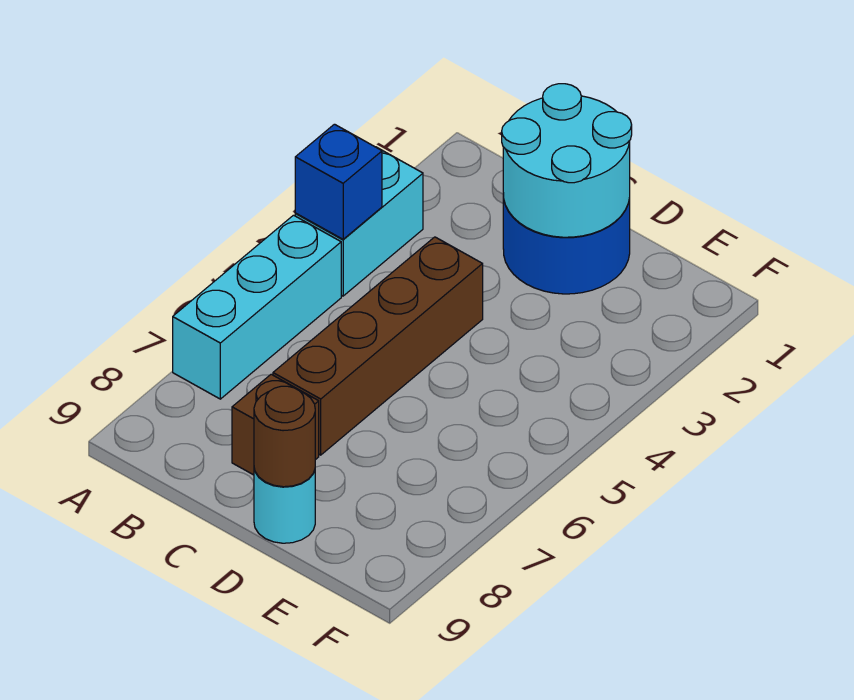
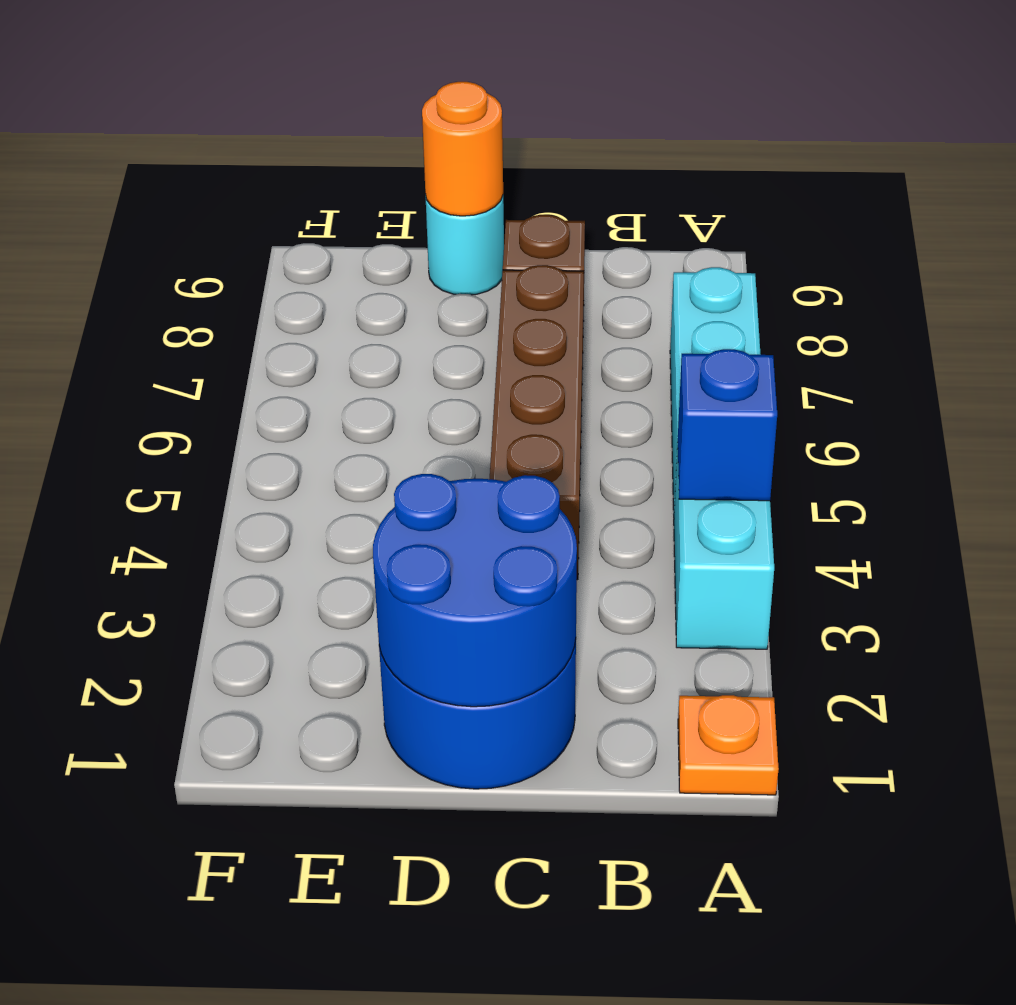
none -> orange 1x1 plate [678,695,779,795]
cyan 2x2 round brick [502,84,632,237] -> blue 2x2 round brick [373,474,577,707]
brown 1x1 round brick [254,386,315,487] -> orange 1x1 round brick [422,82,503,216]

